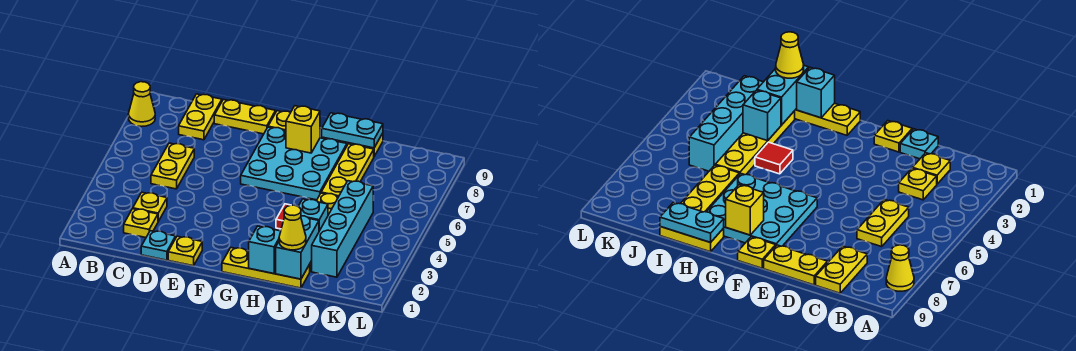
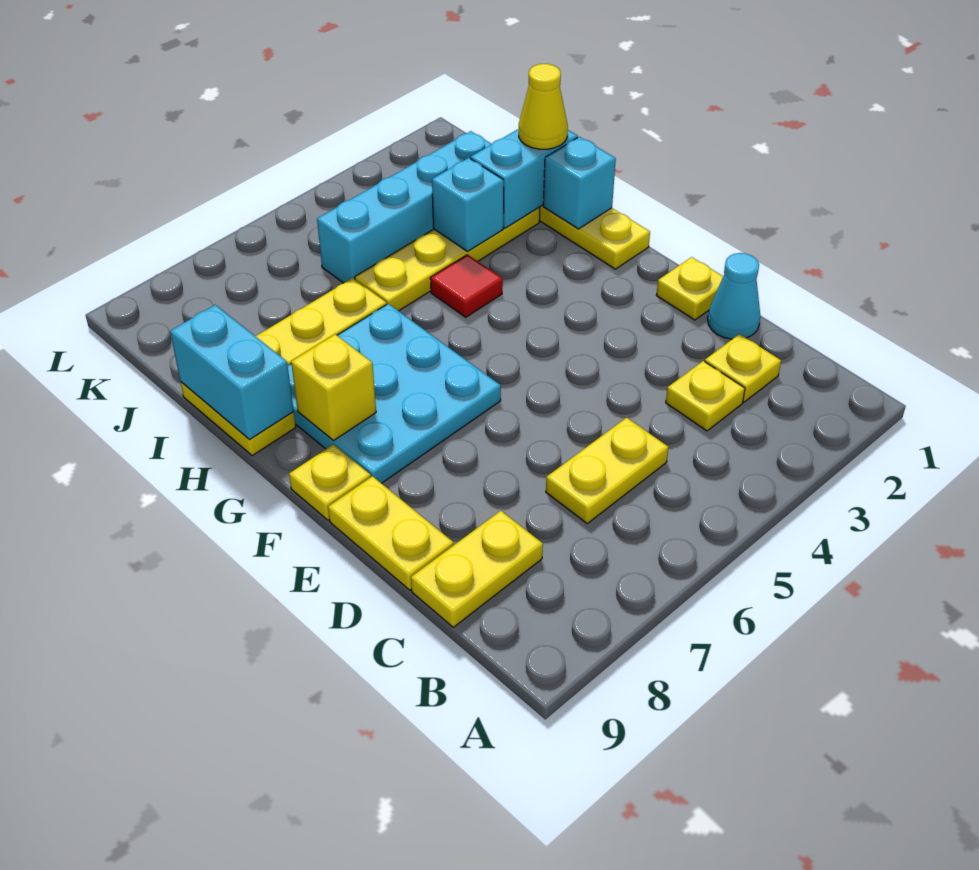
yellow 1x1 cone [128,82,155,126] -> none
cyan 1x1 plate [141,231,176,260] -> cyan 1x1 cone [708,253,761,339]
cyan 1x2 plate [322,113,383,148] -> cyan 1x2 brick [170,305,294,440]

